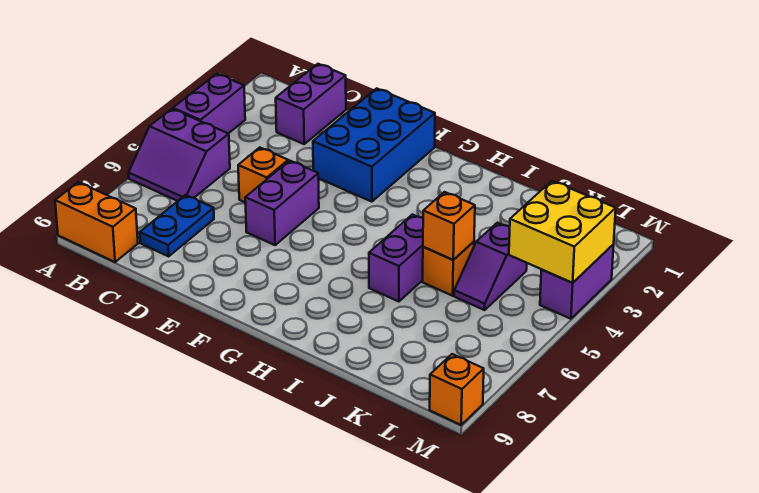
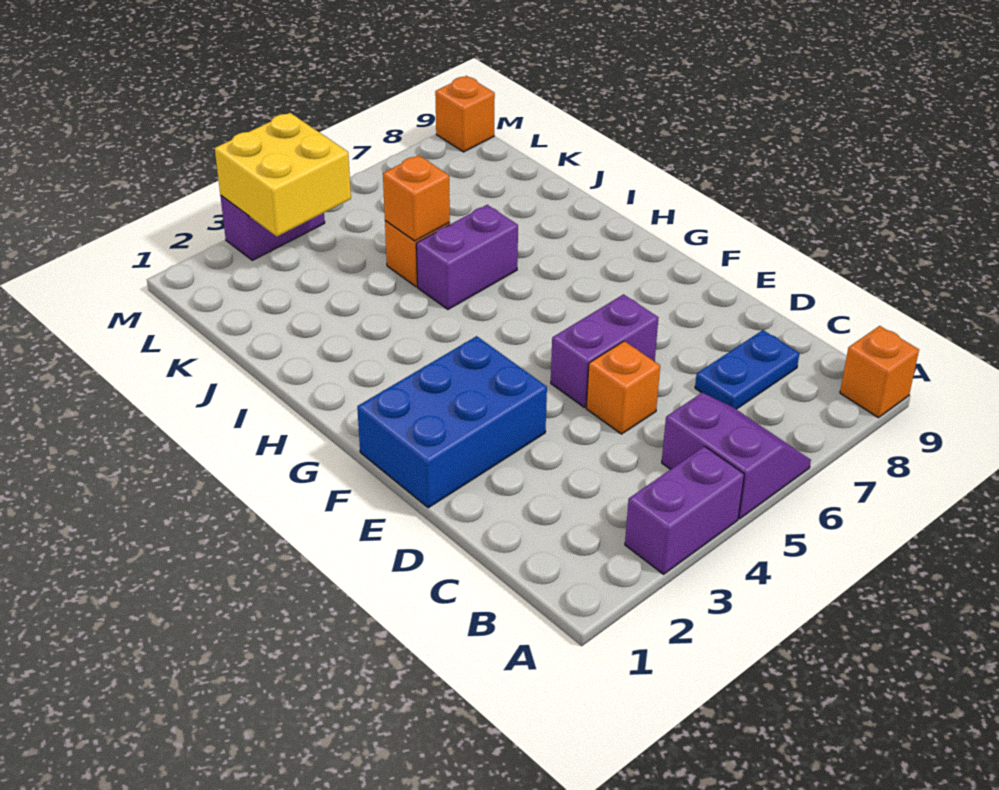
orange 1x2 brick [55,182,138,262] -> orange 1x1 brick [840,326,919,418]
purple 1x2 brick [276,64,346,144] -> none
purple 1x2 slope [454,223,527,310] -> none

